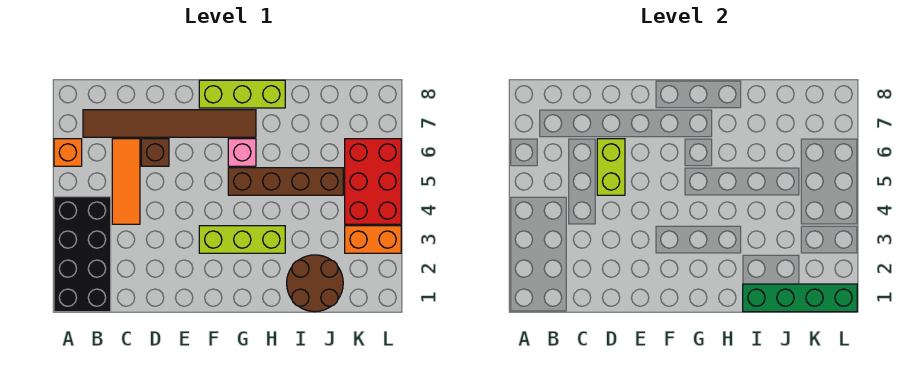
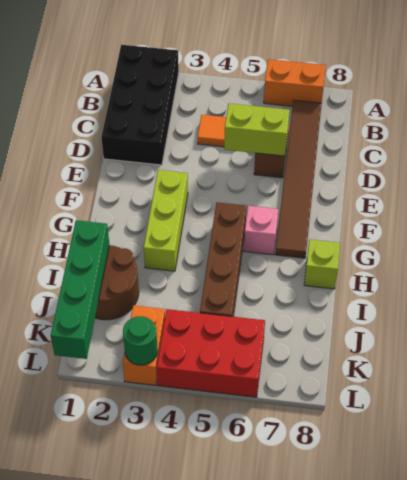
black 2x4 brick [54,197,111,312] -> black 2x4 brick turned to [101,45,179,165]
orange 1x1 brick [54,139,82,166] -> orange 1x2 brick [264,59,326,106]
lime 1x3 brick [199,80,285,108] -> lime 1x1 brick [304,239,340,289]
none -> green 1x1 round brick [123,316,157,365]

